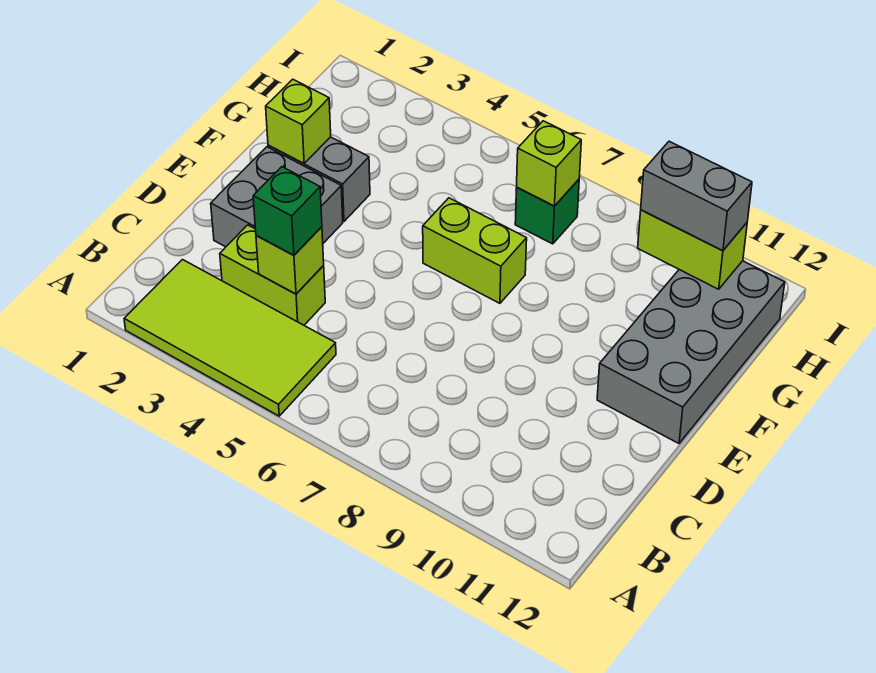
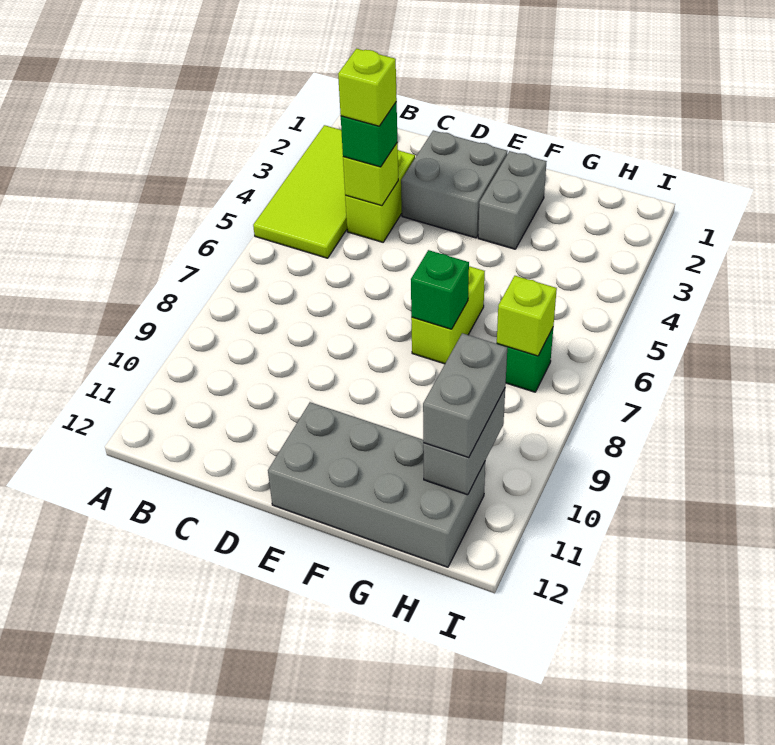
lime 1x1 brick [266,79,331,164] -> lime 1x1 brick moved to [338,49,397,126]
none -> green 1x1 brick [411,250,469,329]
lime 1x2 brick [638,210,747,289] -> grey 1x2 brick [423,389,505,495]

